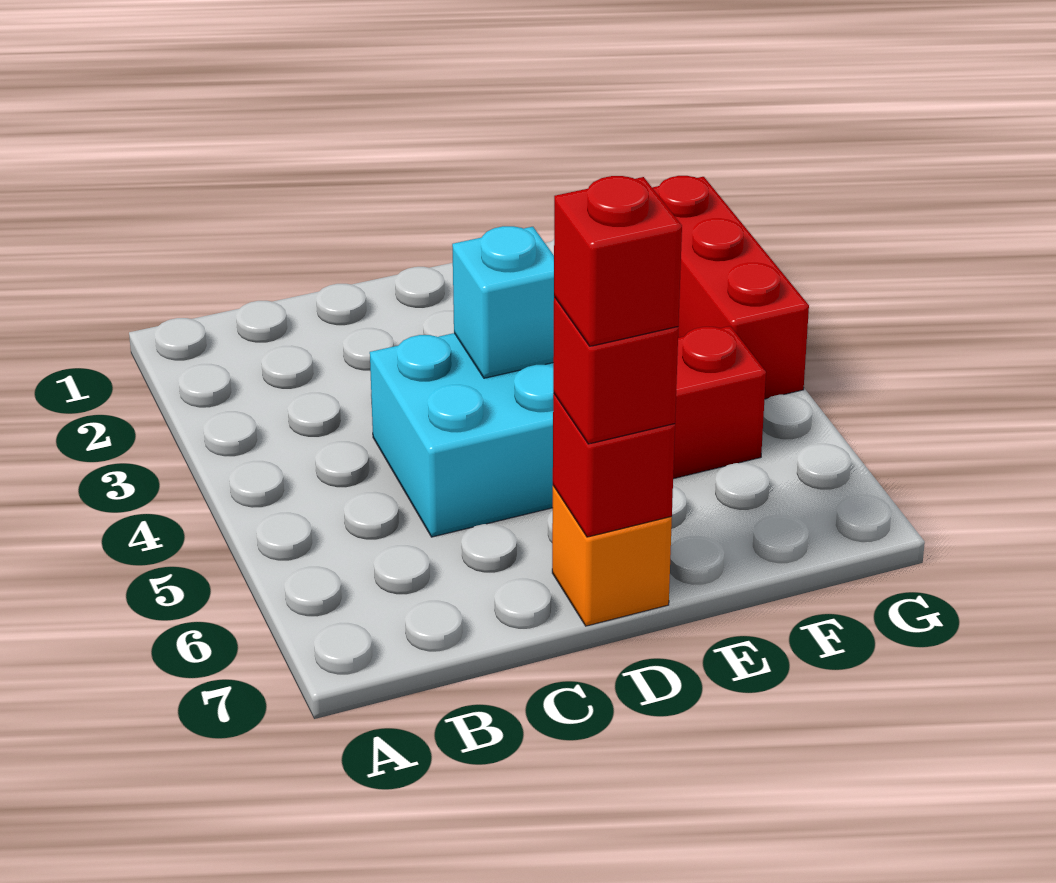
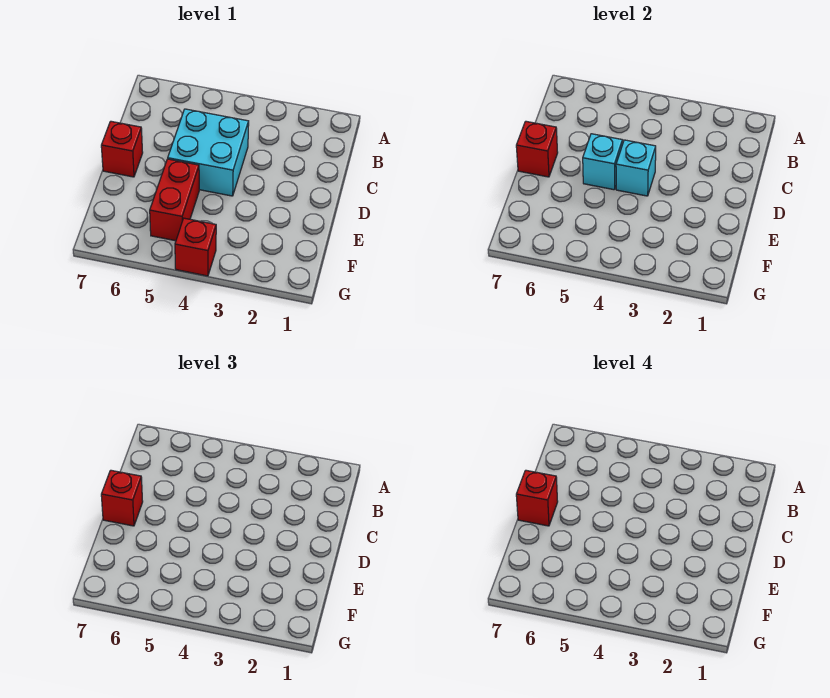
none -> cyan 1x1 brick [583,134,623,190]
orange 1x1 brick [552,486,672,626] -> red 1x1 brick [101,121,143,177]
red 1x3 brick [652,176,809,399] -> red 1x1 brick [175,218,216,276]

